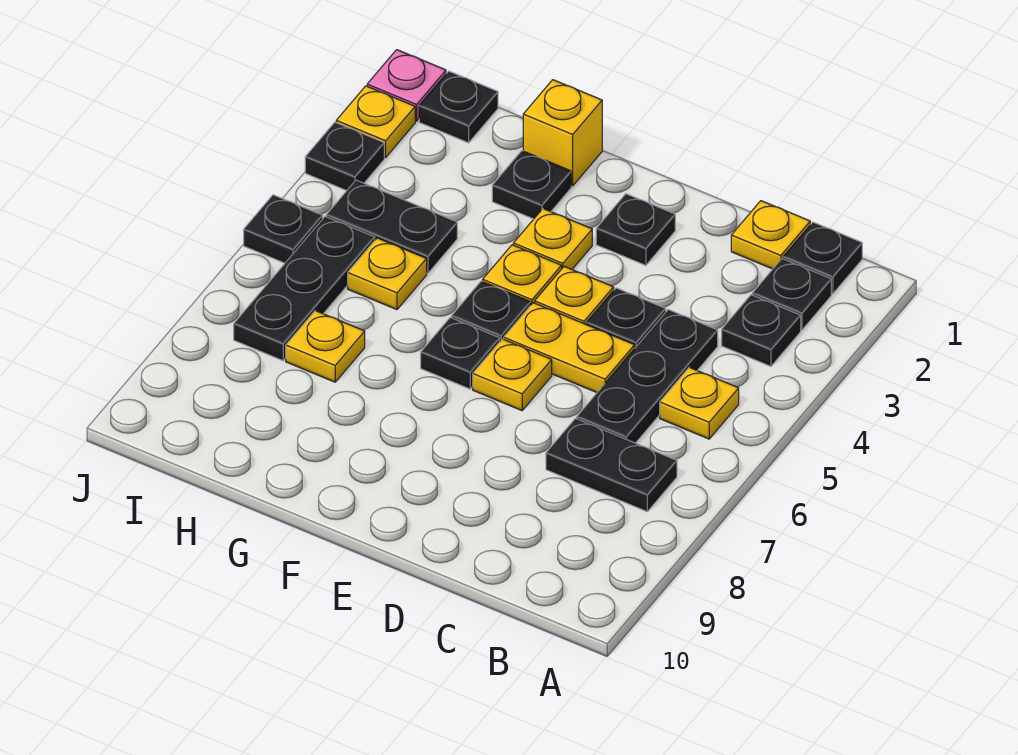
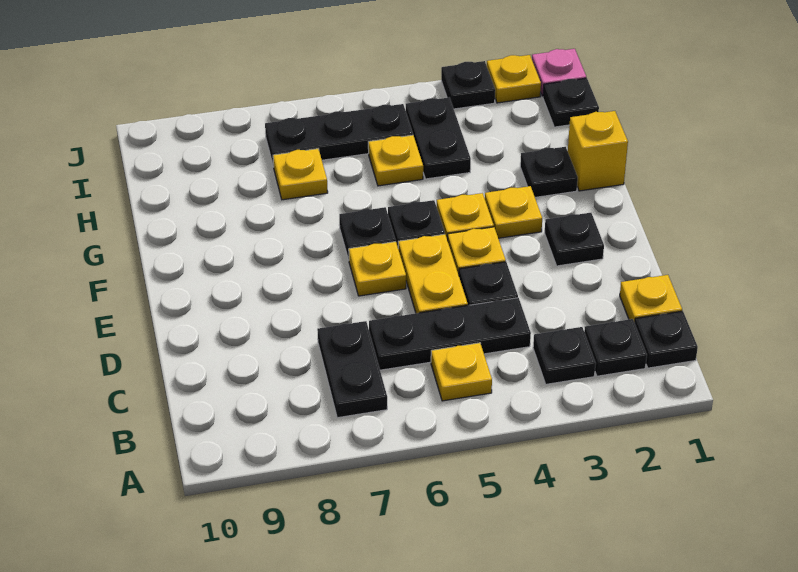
black 1x1 plate [244,195,323,263] -> none

